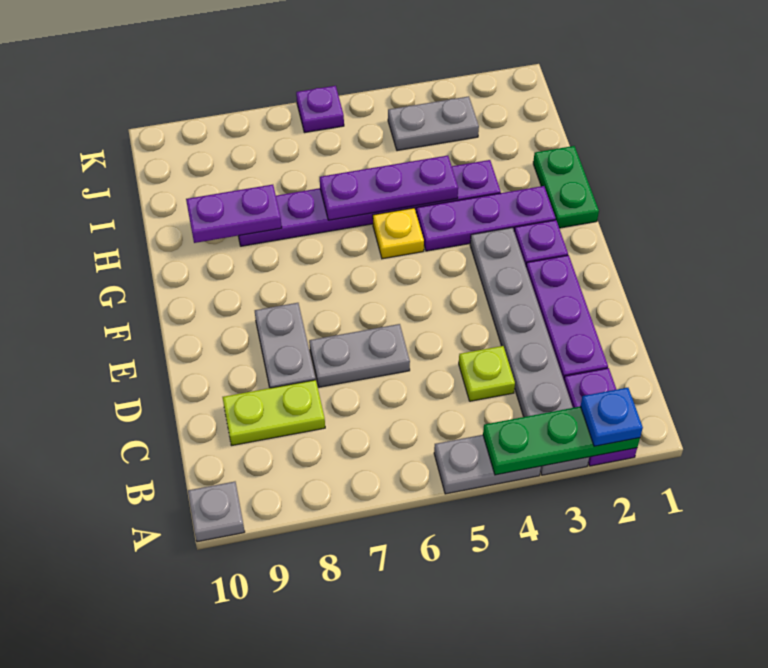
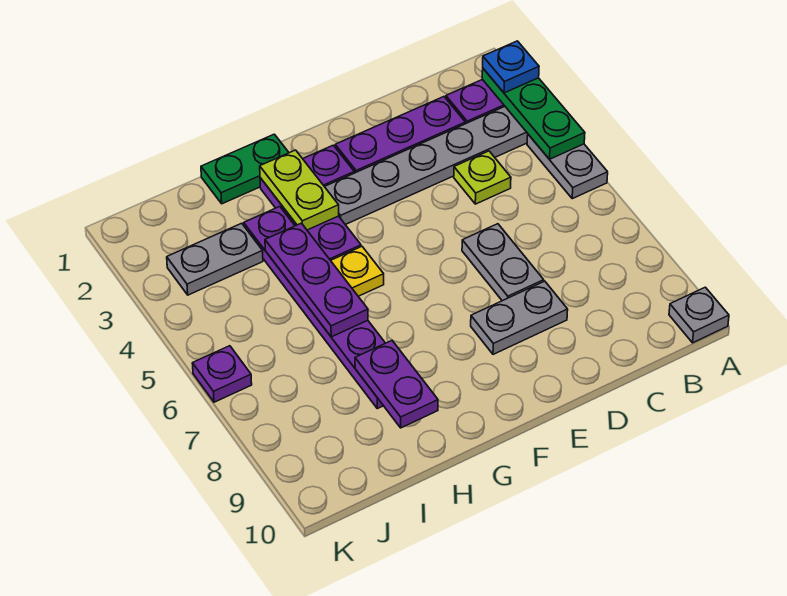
lime 1x2 plate [223,380,325,446] -> lime 1x2 plate moved to [260,150,339,230]
grey 1x2 plate [388,96,479,151] -> grey 1x2 plate turned to [167,223,263,295]

